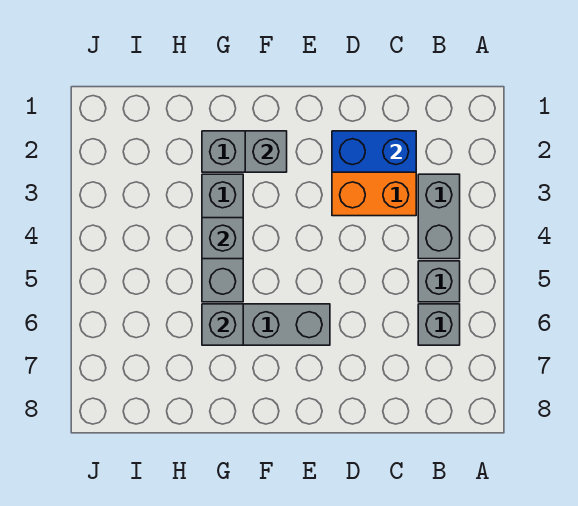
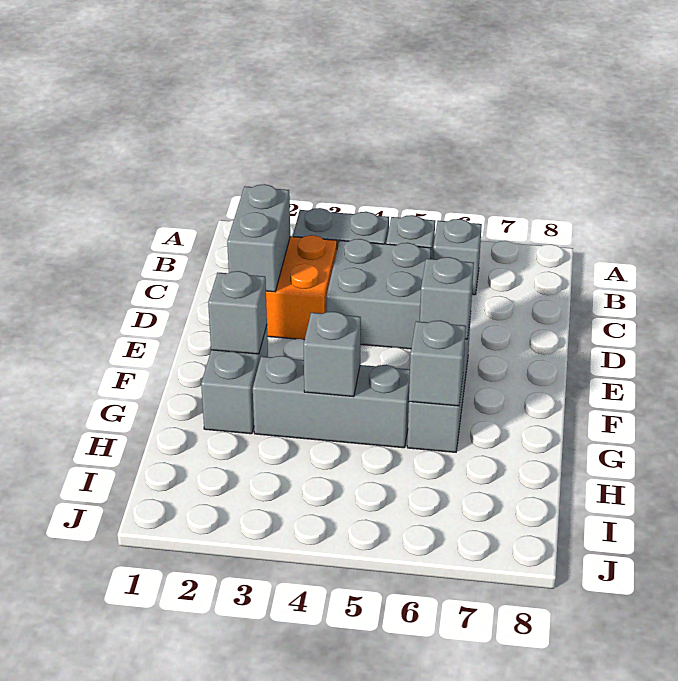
blue 1x2 brick [332,131,416,172] -> grey 1x2 brick [227,184,290,292]
none -> grey 2x2 brick [326,239,431,349]
none -> grey 1x1 brick [420,257,474,339]

